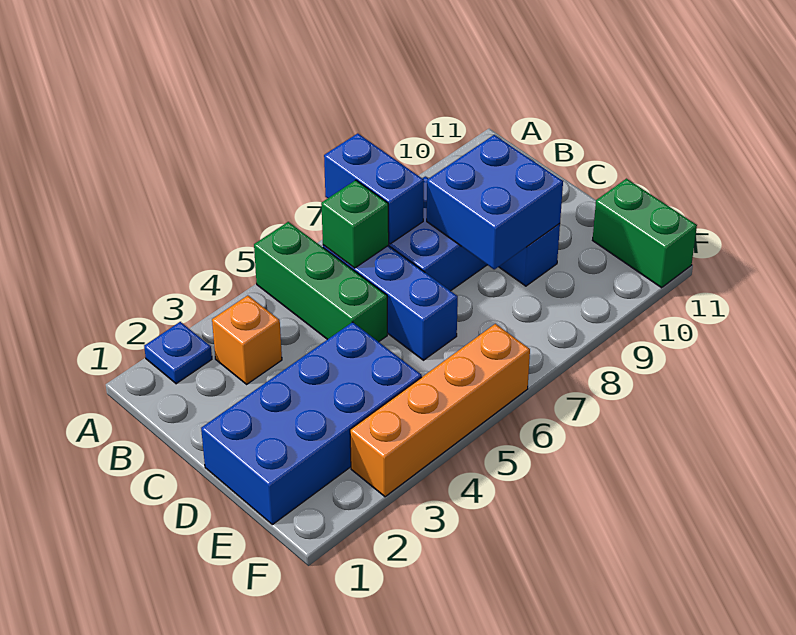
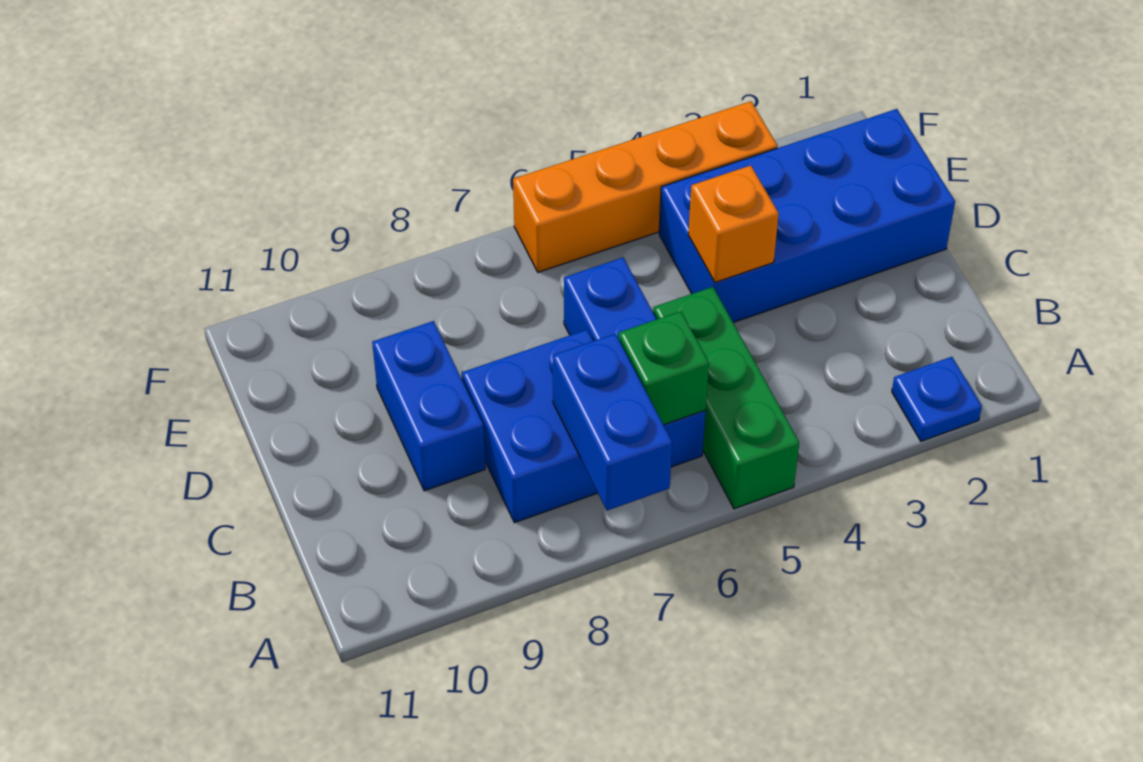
orange 1x1 brick [212,295,282,384] -> orange 1x1 brick moved to [688,166,779,282]
blue 2x2 brick [427,135,563,269] -> none
green 1x2 brick [593,179,697,288] -> none

